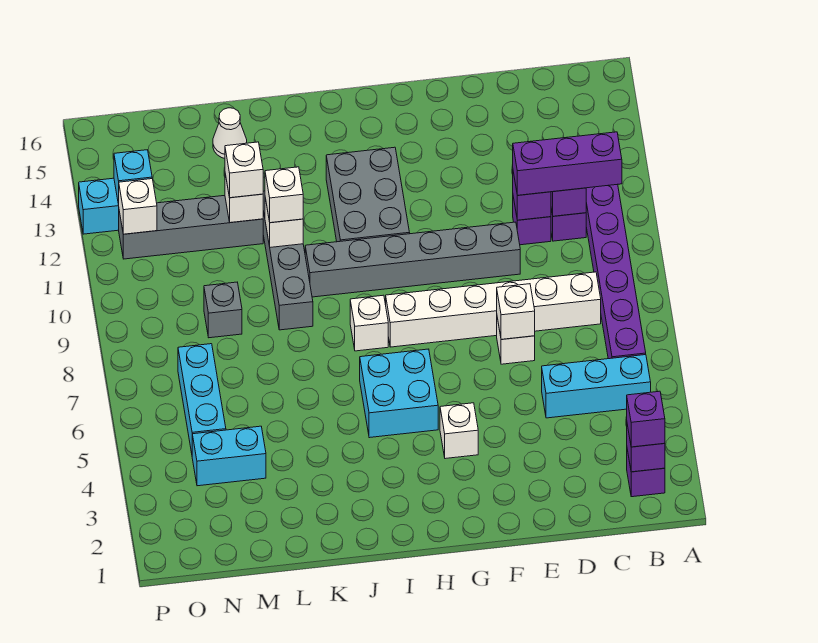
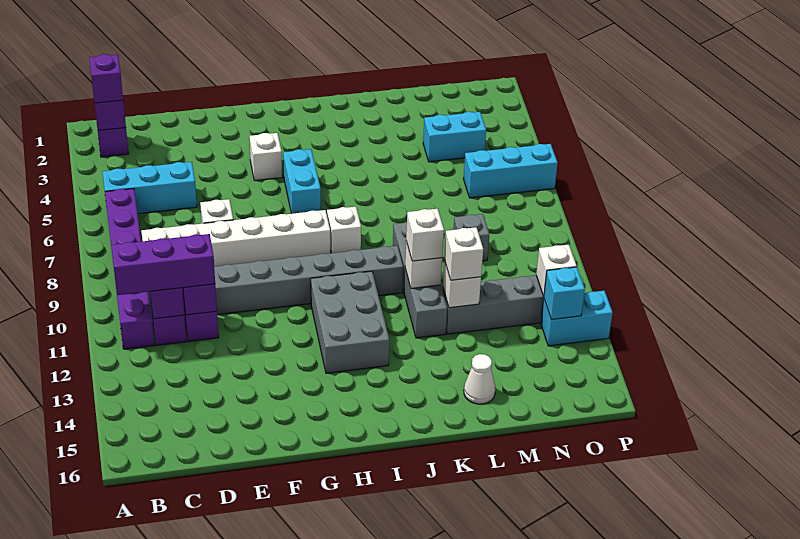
white 1x1 brick [497,284,535,339] -> none
cyan 2x2 brick [360,349,438,438] -> cyan 1x2 brick [283,149,321,214]
cyan 1x3 brick [178,344,226,453] -> cyan 1x3 brick turned to [463,144,558,198]

